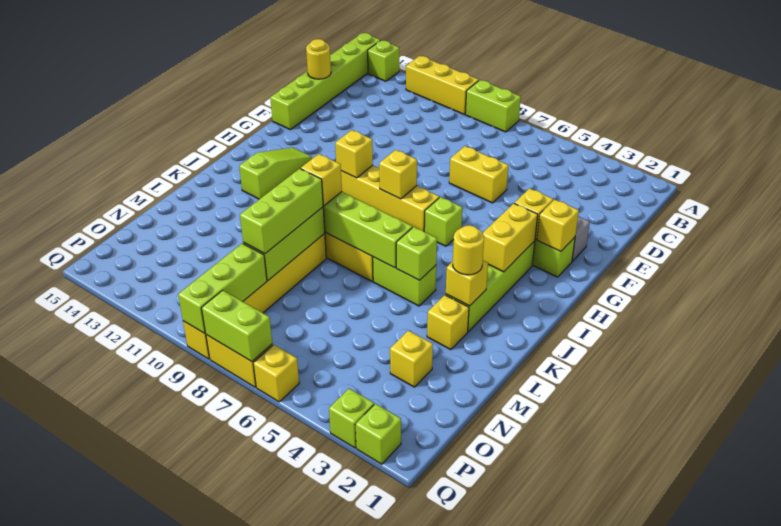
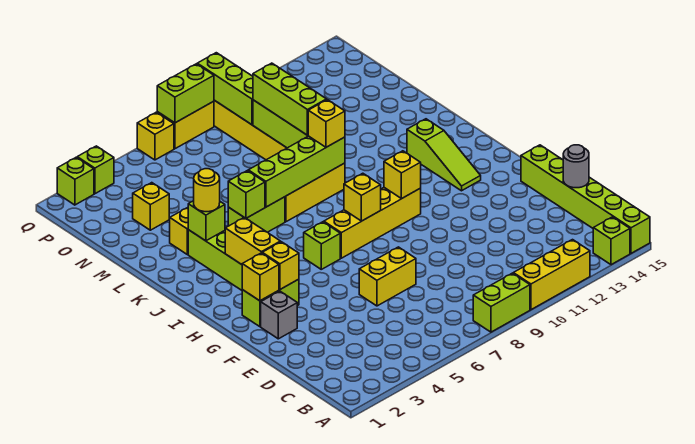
yellow 1x1 round brick [306,39,331,79] -> grey 1x1 round brick [563,145,589,188]
yellow 1x1 brick [446,261,488,306] -> lime 1x1 brick [188,201,225,241]

